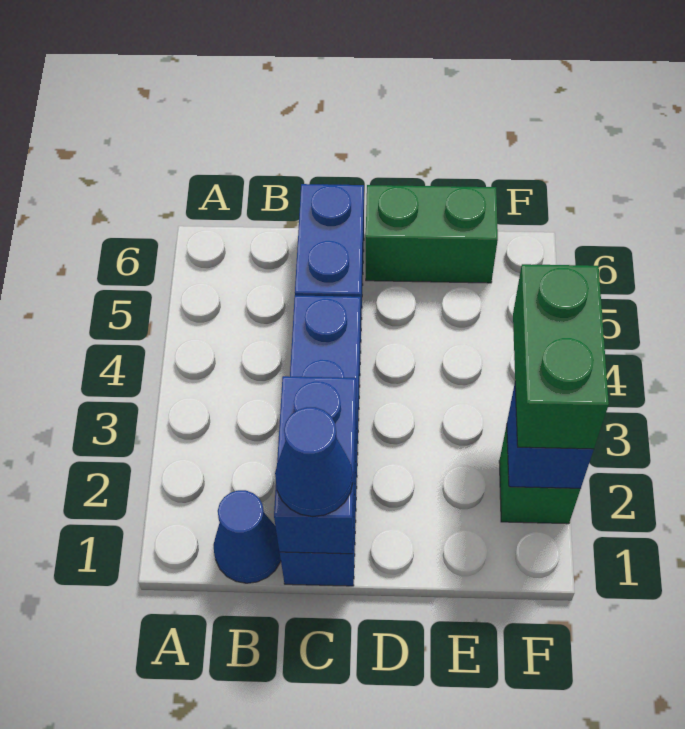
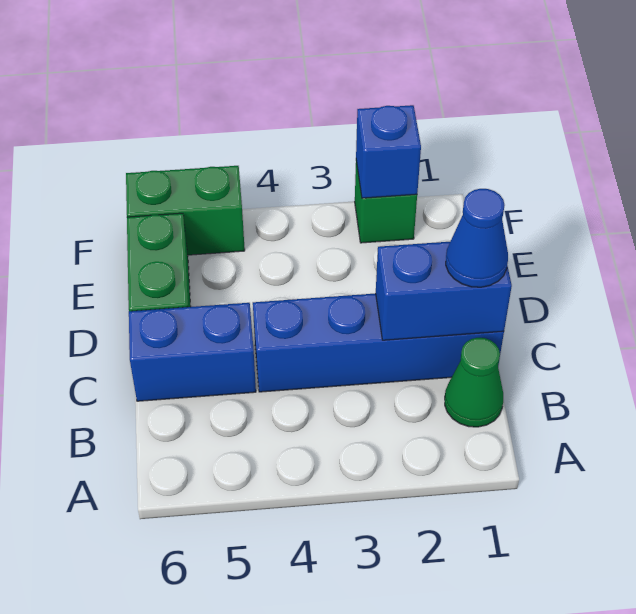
blue 1x1 cone [214,490,281,583] -> green 1x1 cone [445,338,503,427]
green 1x2 brick [513,264,609,449] -> green 1x2 brick moved to [126,166,245,255]

